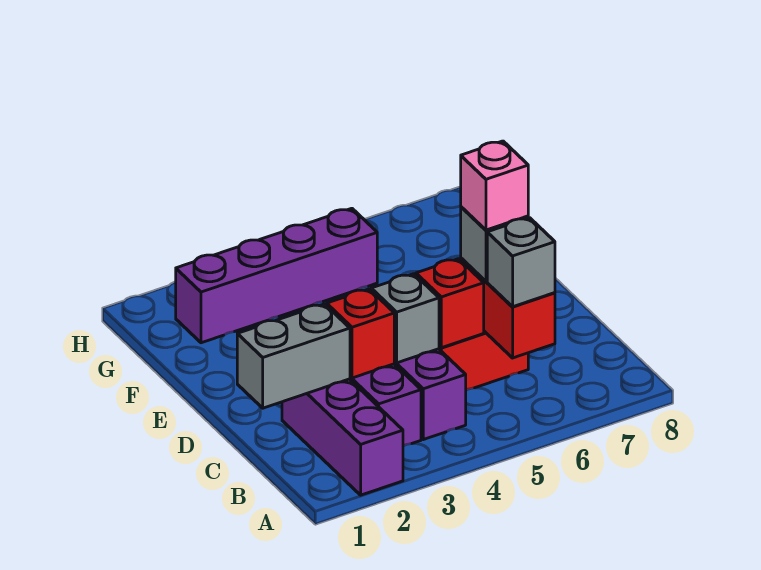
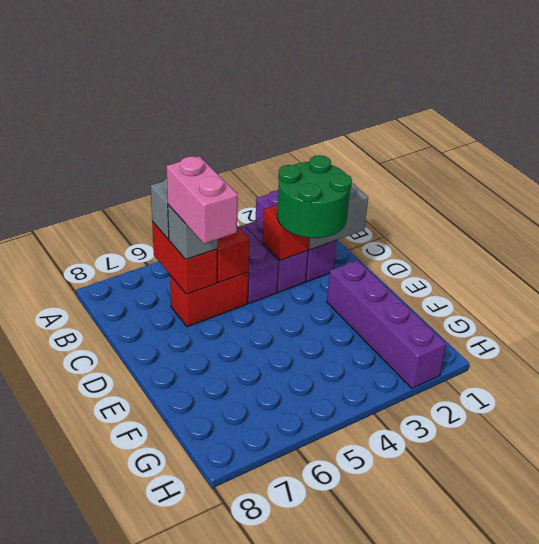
none -> green 2x2 round brick [277,155,352,238]
grey 1x1 brick [371,274,439,363] -> none
pink 1x1 brick [461,141,528,230] -> pink 1x2 brick [166,156,238,244]
purple 1x4 brick [176,208,377,343] -> purple 1x4 brick turned to [327,260,446,388]

